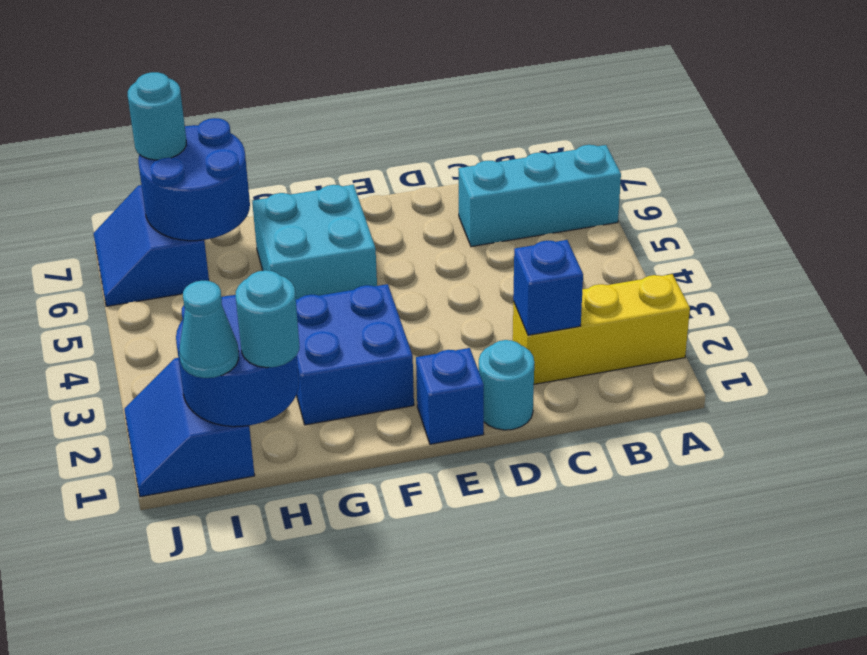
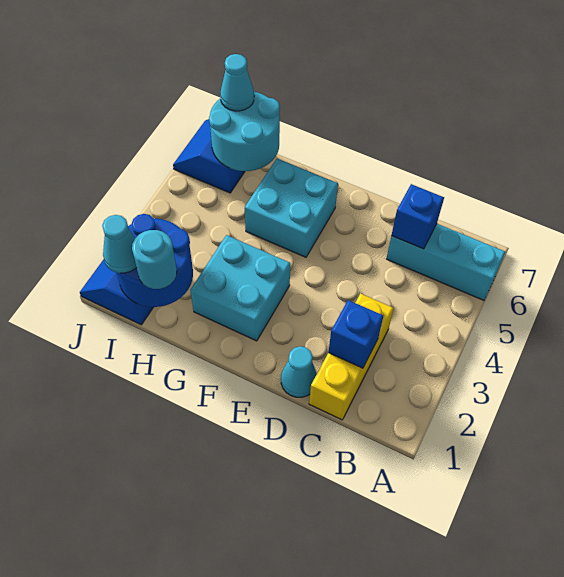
yellow 1x3 brick [513,274,690,384] -> yellow 1x3 brick turned to [309,294,394,420]
cyan 1x1 round brick [479,340,534,430] -> cyan 1x1 cone [281,346,317,397]
blue 1x1 brick [416,348,484,444] -> blue 1x1 brick moved to [392,184,444,249]
blue 2x2 brick [296,284,414,425] -> cyan 2x2 brick [190,235,290,341]
blue 2x2 round brick [138,118,250,241] -> cyan 2x2 round brick [209,92,280,171]
cyan 1x1 round brick [128,72,186,160] -> cyan 1x1 cone [220,54,254,111]

